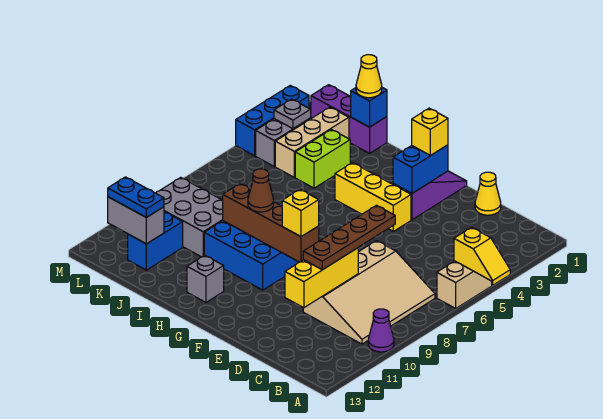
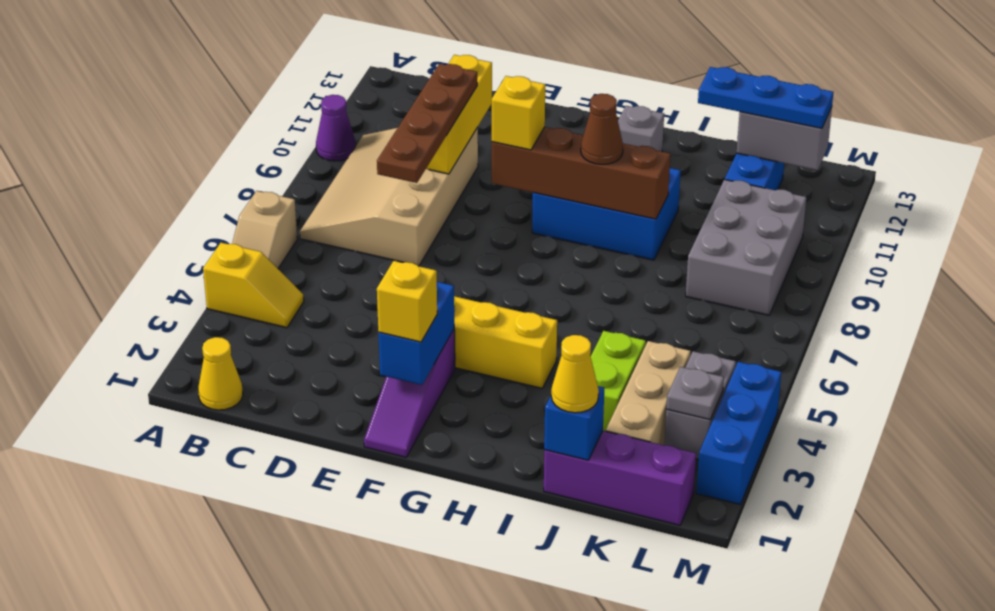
yellow 1x2 slope [454,227,510,285] -> yellow 1x2 slope turned to [203,243,304,328]
yellow 1x1 cone [475,172,501,215] -> yellow 1x1 cone moved to [198,337,243,410]
grey 2x3 brick [156,177,223,257] -> grey 2x3 brick turned to [686,180,806,315]
blue 1x2 plate [108,177,164,218] -> blue 1x3 plate [698,67,833,128]

